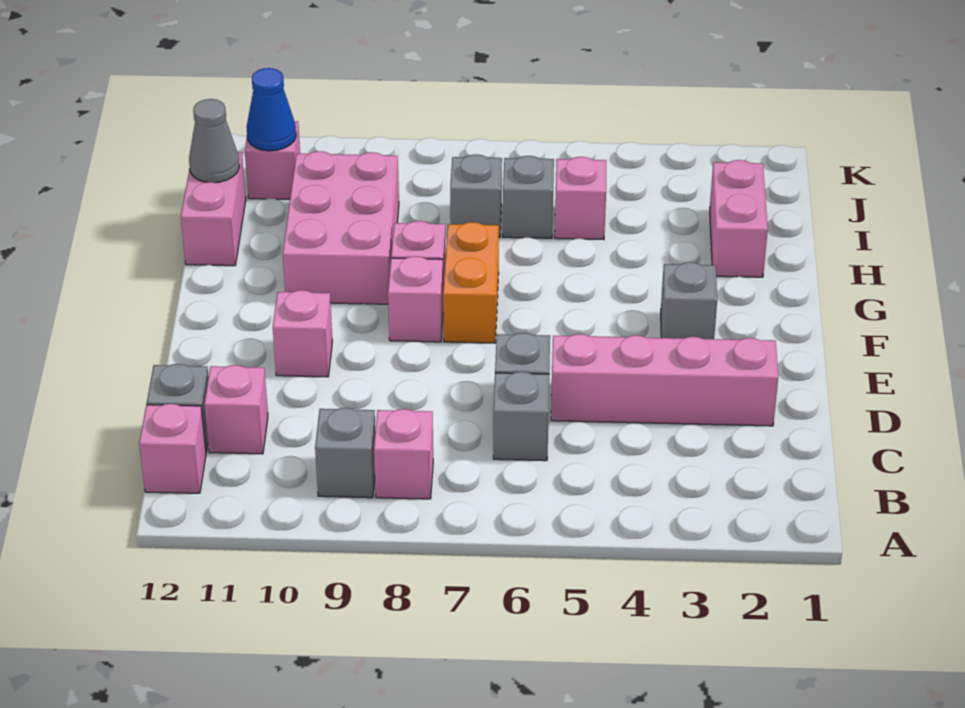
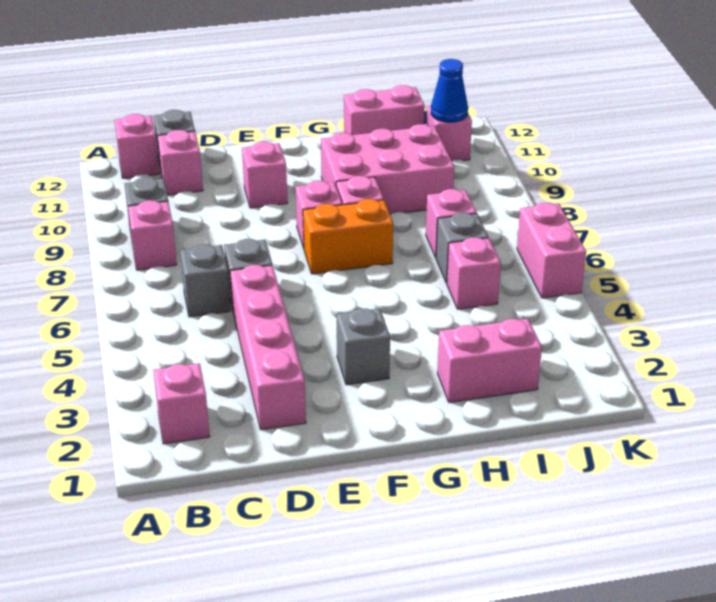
none -> pink 1x1 brick [153,363,210,444]
grey 1x1 brick [450,154,502,237] -> pink 1x1 brick [426,189,477,258]
grey 1x1 cone [189,99,239,183] -> none
none -> pink 1x2 brick [517,202,586,298]

